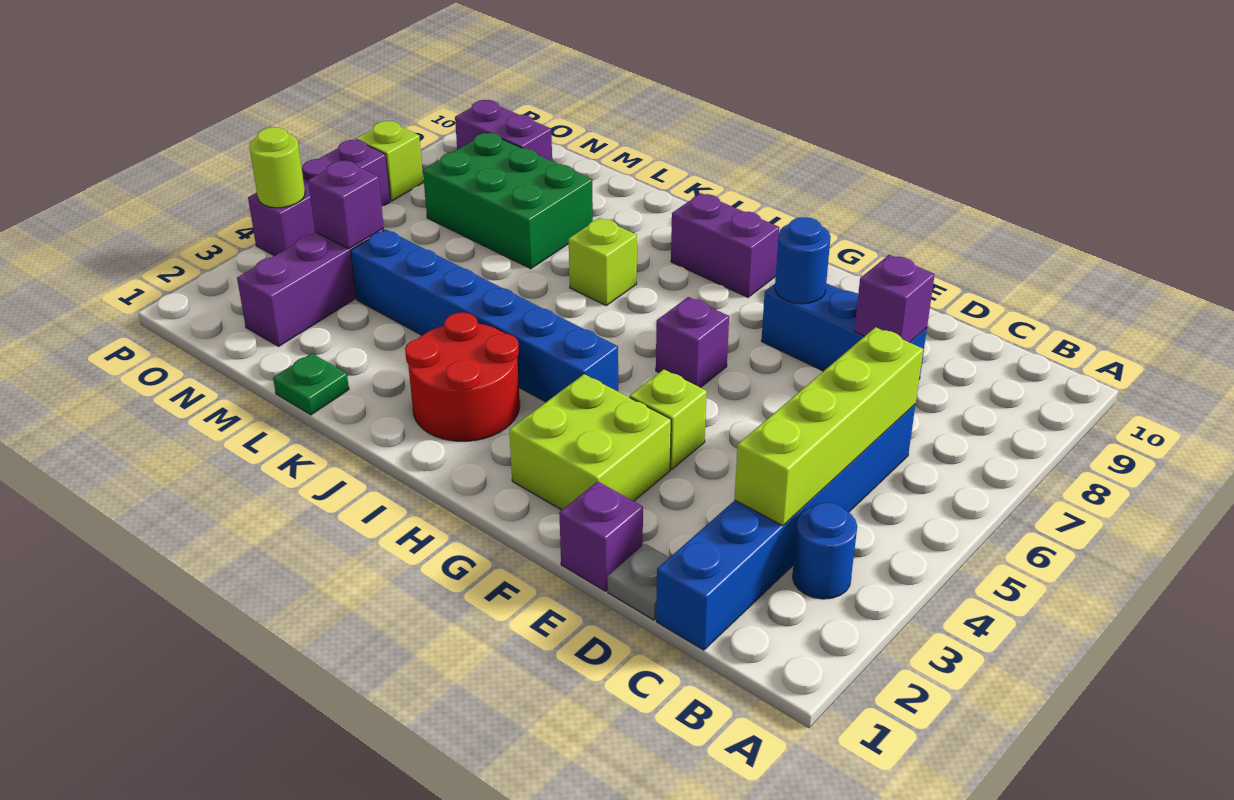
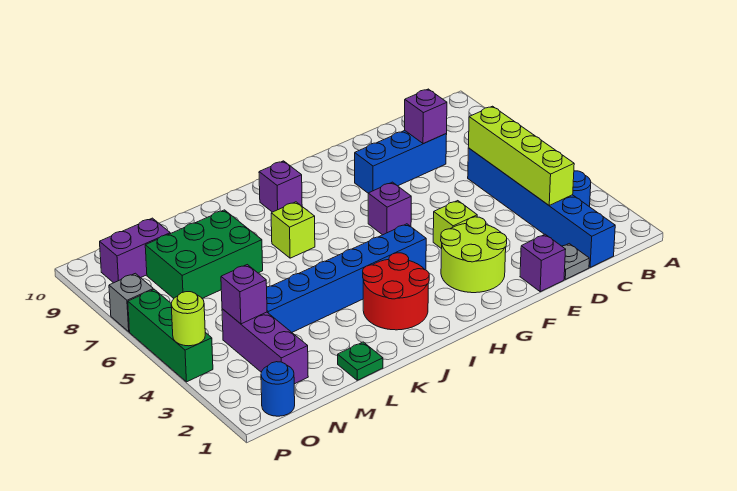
lime 2x2 brick [509,374,671,510] -> lime 2x2 round brick [441,217,507,293]
blue 1x1 round brick [775,217,830,304] -> blue 1x1 round brick moved to [261,362,295,416]
purple 1x2 brick [671,193,779,297] -> purple 1x1 brick [259,161,302,212]
purple 1x3 brick [248,140,391,256] -> green 1x3 brick [128,289,213,382]
lime 1x1 brick [356,121,423,201] -> grey 1x1 brick [109,273,153,332]

